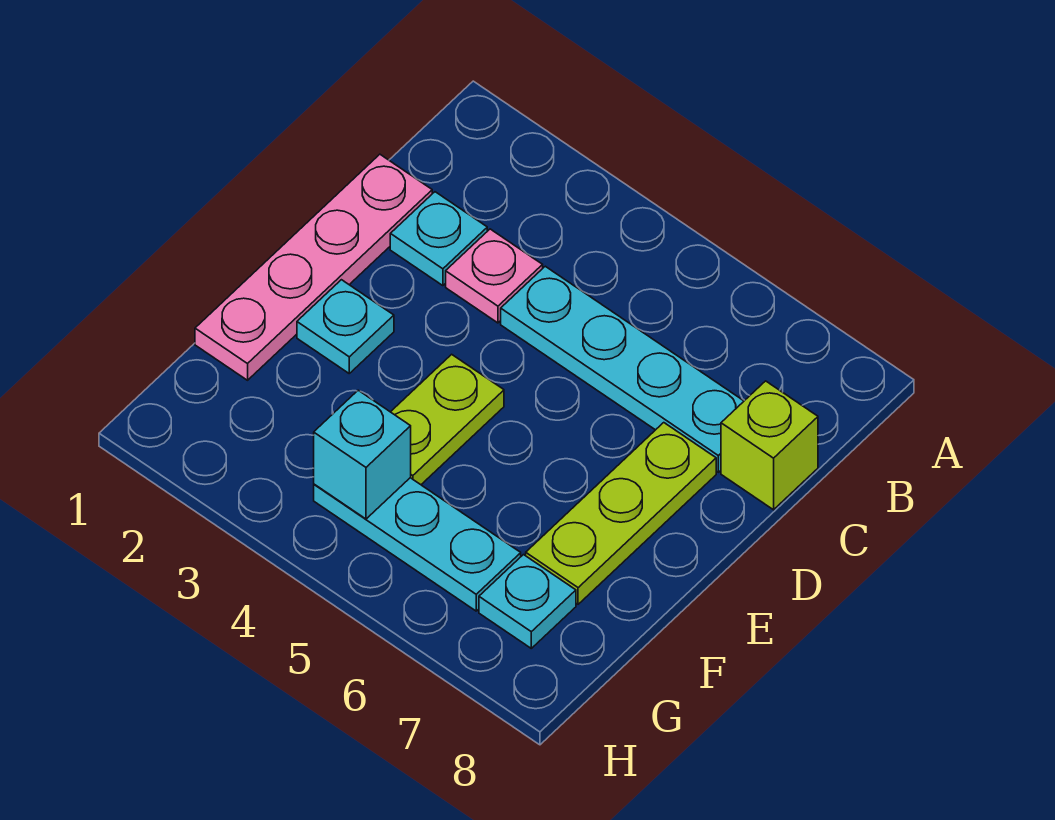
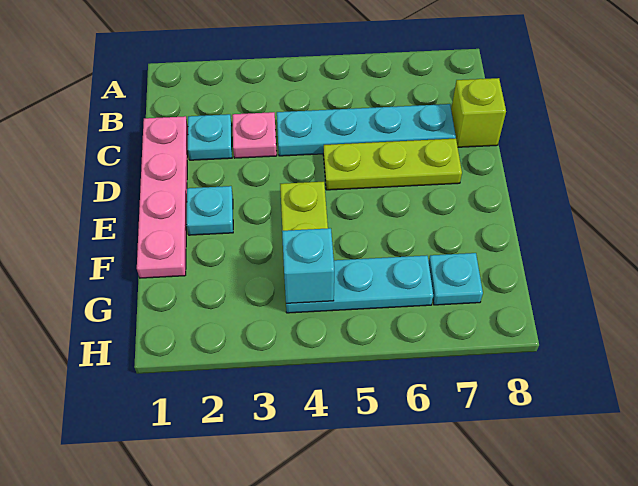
lime 1x3 plate [526,423,716,604] -> lime 1x3 plate turned to [323,138,462,190]

